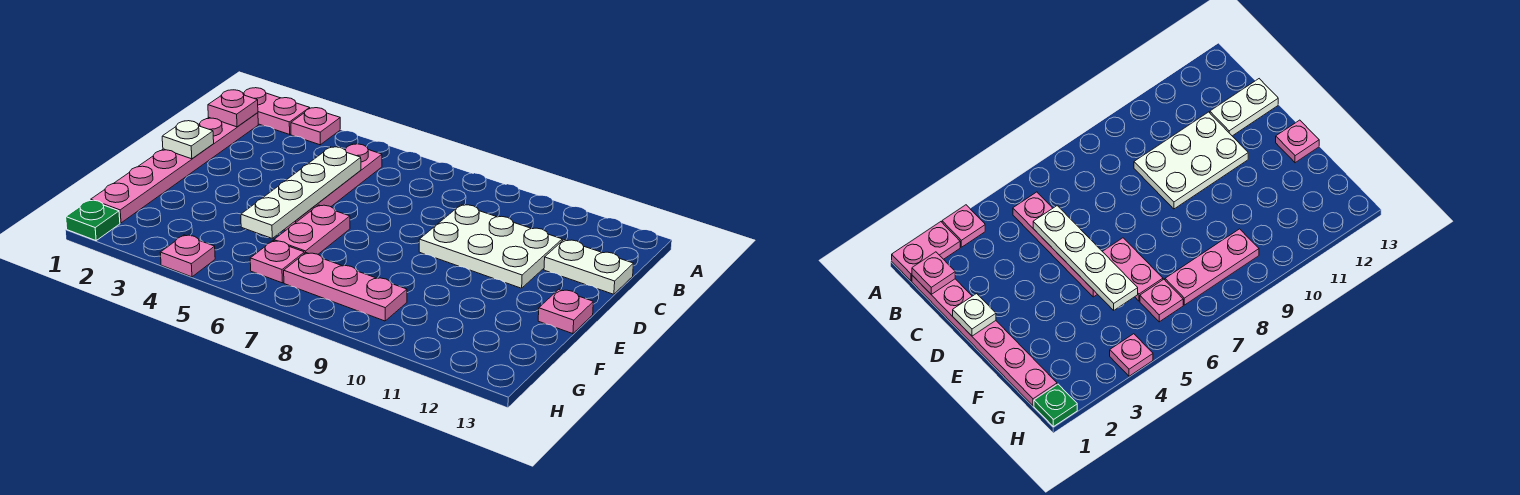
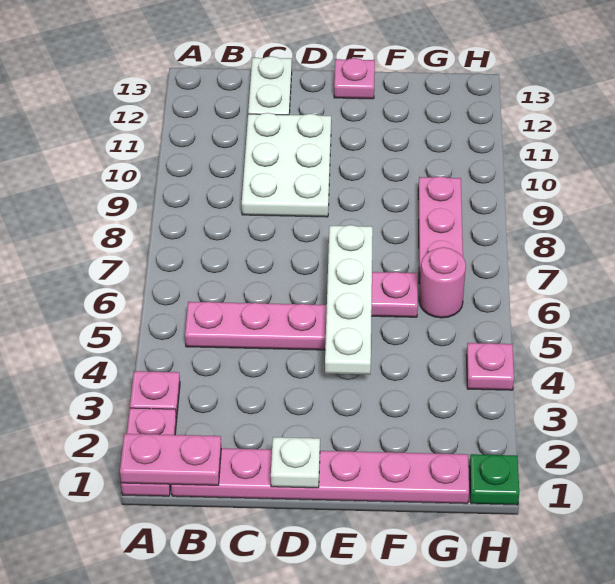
pink 1x1 plate [208,90,258,127] -> pink 1x2 plate [120,434,221,485]
white 1x4 plate [241,147,361,238] -> white 1x4 plate turned to [325,225,373,375]
pink 1x1 plate [250,241,304,283] -> pink 1x1 round brick [419,247,466,318]

